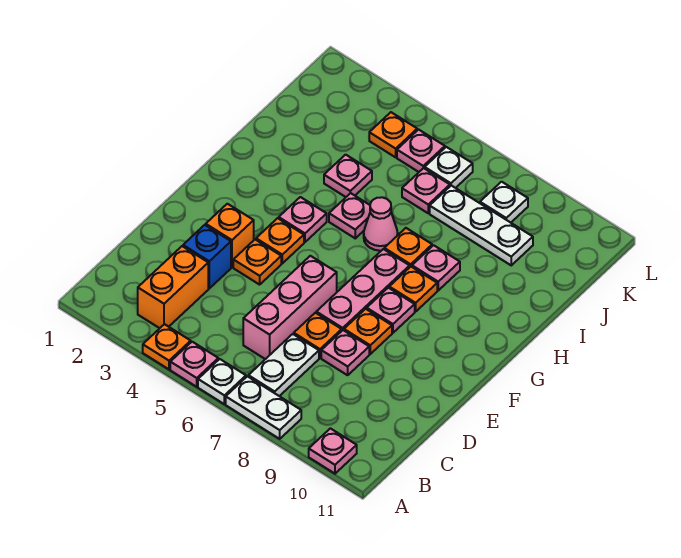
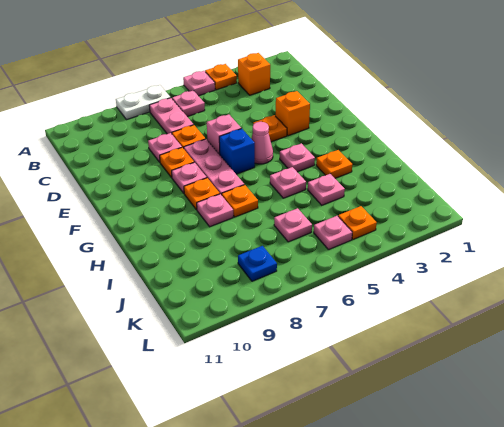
white 1x1 plate [198,359,246,404] -> none
pink 1x1 plate [309,428,357,474] -> pink 1x1 plate moved to [172,90,205,117]
orange 1x2 brick [138,246,208,328] -> orange 1x1 brick [238,53,270,95]
white 1x2 plate [248,334,319,396] -> pink 1x2 plate [149,98,194,134]
pink 1x3 brick [243,256,337,359] -> pink 1x1 brick [207,114,241,155]
blue 1x1 brick [183,225,231,288] -> blue 1x1 brick moved to [219,129,255,174]
orange 1x1 plate [256,218,304,263] -> orange 1x1 plate moved to [316,150,352,178]
pink 1x1 cone [364,197,398,251] -> pink 1x1 cone moved to [251,122,273,164]
white 1x3 plate [430,185,533,265] -> none
white 1x1 plate [425,147,473,188] -> none
white 1x1 plate [480,182,528,223] -> blue 1x1 plate [238,246,277,281]

